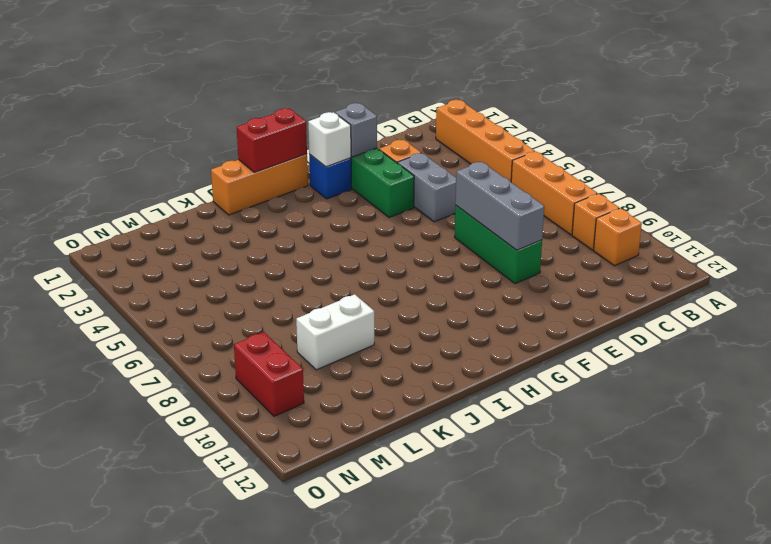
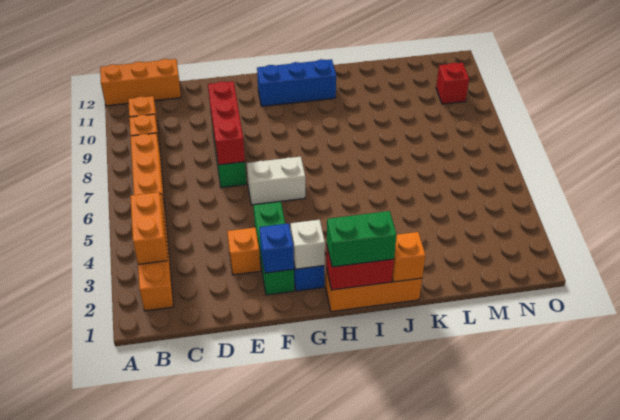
none -> orange 1x3 brick [100,59,181,106]
none -> orange 1x2 brick [130,192,167,264]
grey 1x2 brick [398,153,456,222] -> none
grey 1x3 brick [455,162,544,250] -> red 1x3 brick [208,81,245,165]
grey 1x1 brick [335,103,377,157] -> blue 1x1 brick [259,223,294,273]
none -> blue 1x3 brick [257,59,336,106]
none -> green 1x2 brick [327,211,397,267]
none -> orange 1x1 brick [392,232,425,282]
white 1x2 brick [296,294,374,370] -> white 1x2 brick moved to [247,157,305,205]
red 1x2 brick [234,332,304,416] -> red 1x1 brick [436,63,469,104]

